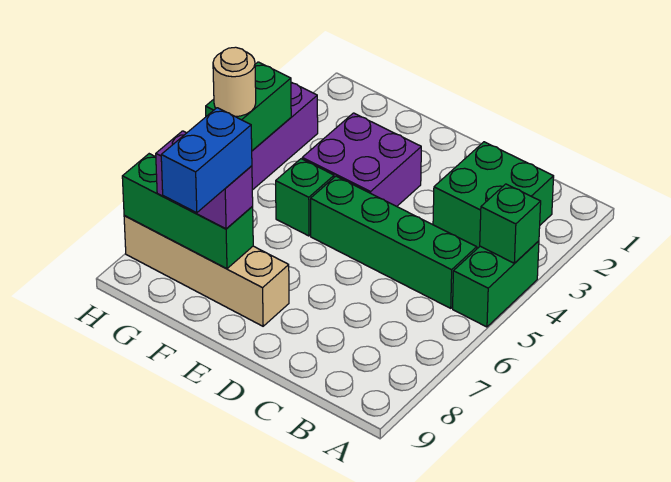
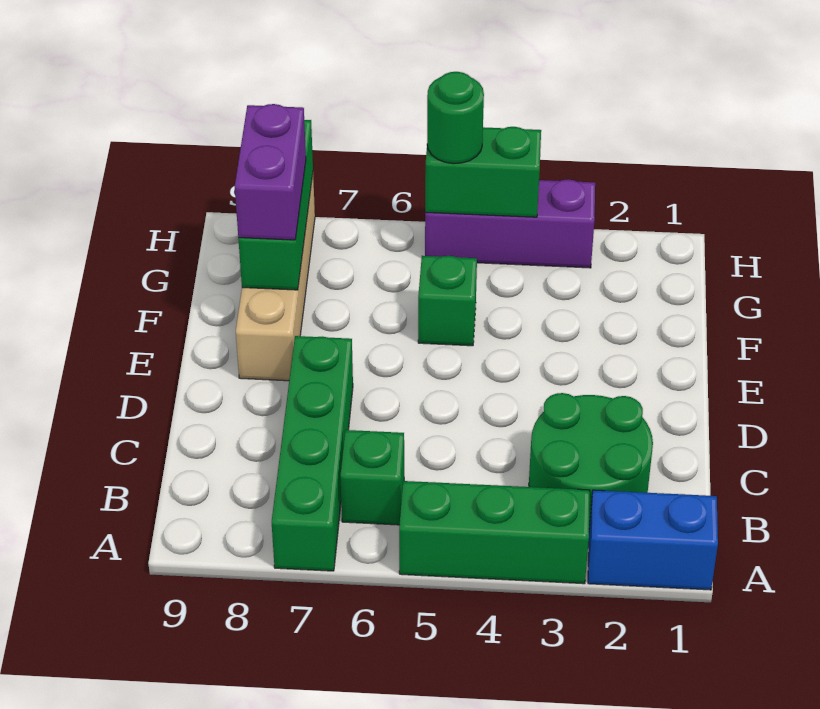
green 1x2 brick [453,241,539,327] -> green 1x3 brick [399,481,590,584]
green 1x1 brick [480,184,541,263] -> green 1x1 brick moved to [341,430,404,525]
green 2x2 brick [433,142,554,248] -> green 2x2 round brick [529,393,653,528]
green 1x4 brick [311,176,477,308] -> green 1x4 brick moved to [272,336,353,571]
purple 2x2 brick [302,113,421,206] -> none
blue 1x2 brick [161,108,252,213] -> blue 1x2 brick moved to [588,490,718,590]
tan 1x1 round brick [213,47,256,117] -> green 1x1 round brick [427,72,484,164]

